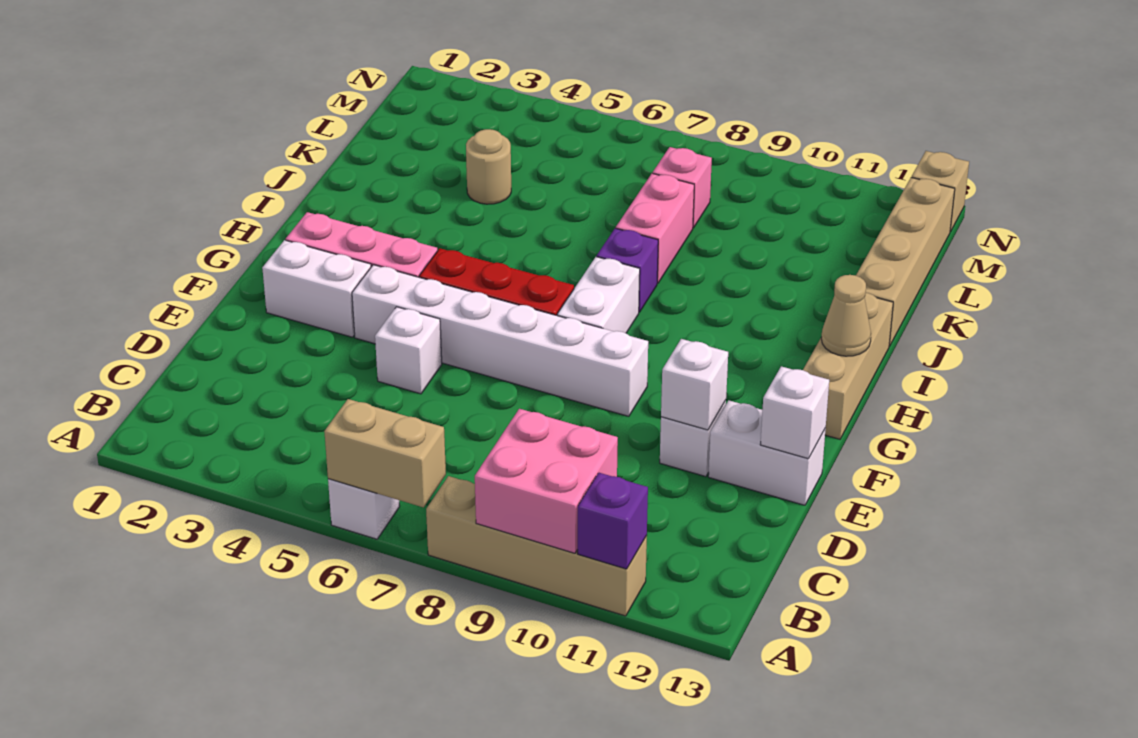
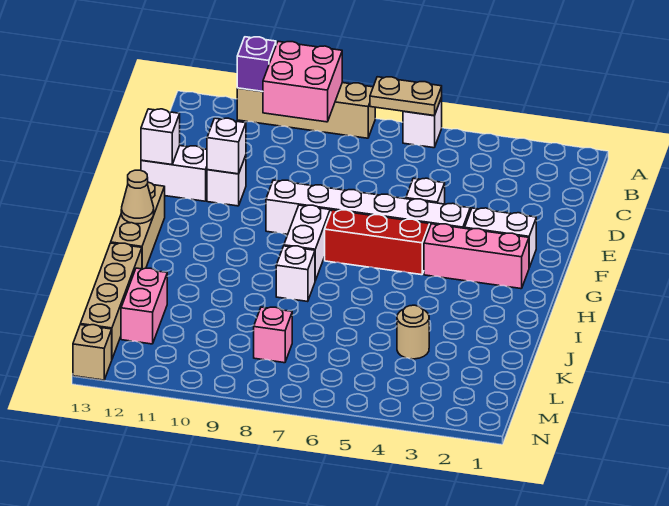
tan 1x2 brick [324,399,446,507] -> tan 1x2 plate [370,77,442,116]
purple 1x1 brick [597,228,658,312] -> white 1x1 brick [276,246,315,302]
pink 1x2 brick [616,173,694,284] -> pink 1x2 brick moved to [121,268,167,344]

